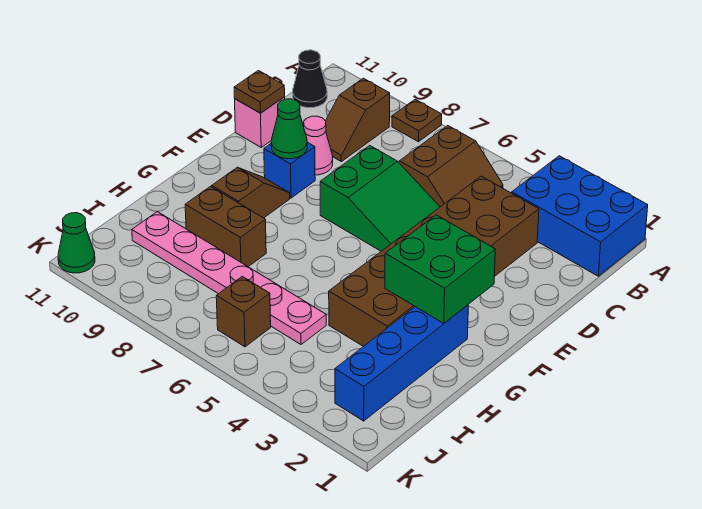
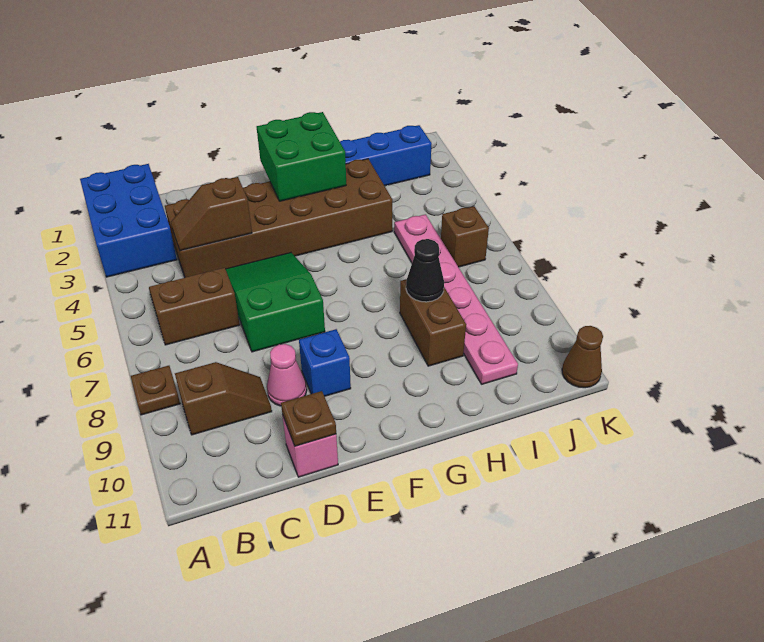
black 1x1 cone [293,50,327,108] -> black 1x1 cone moved to [406,239,444,302]
green 1x1 cone [271,99,307,159] -> none
brown 1x2 slope [212,167,290,218] -> brown 1x2 slope moved to [171,177,252,251]
green 1x1 cone [58,213,95,273] -> brown 1x1 cone [562,326,603,388]

